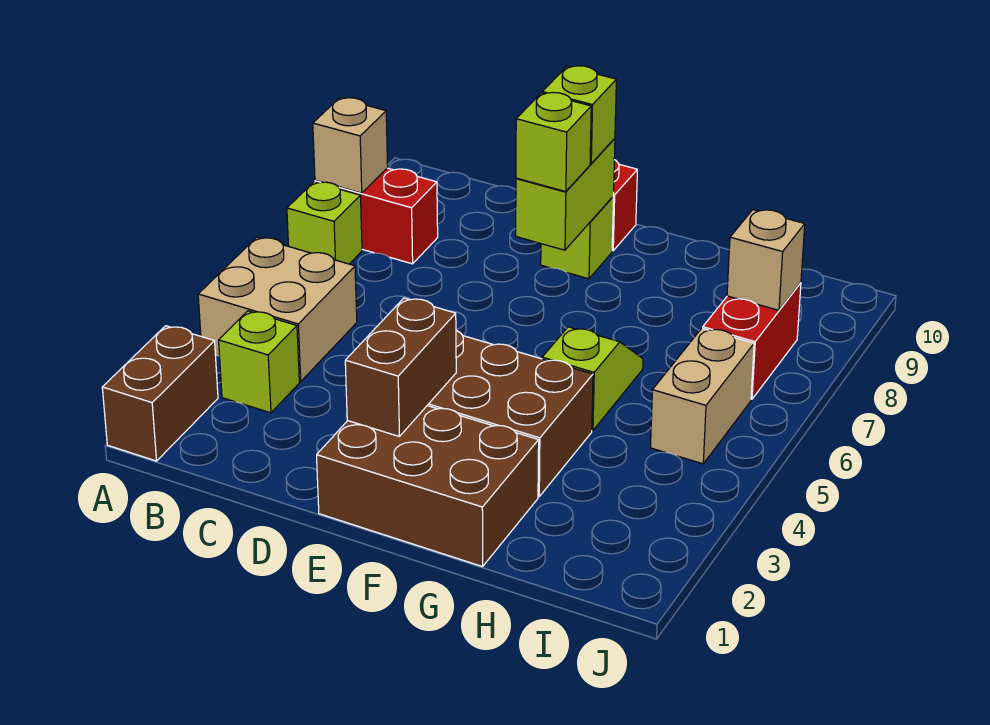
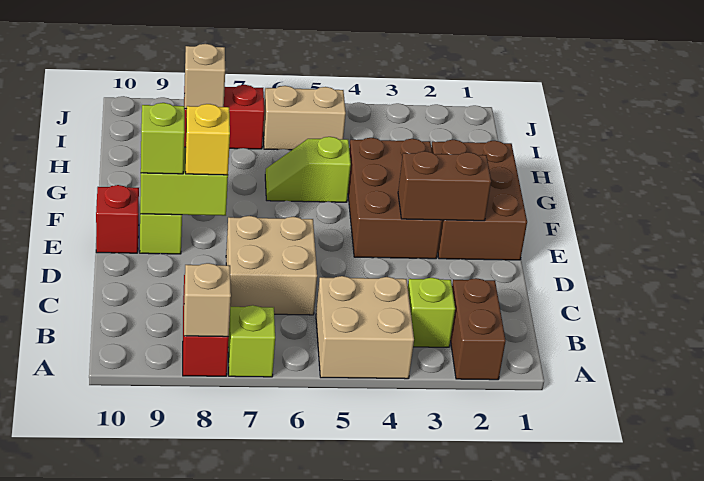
brown 1x2 brick [102,326,218,461] -> brown 1x2 brick turned to [450,278,506,380]
none -> tan 2x2 brick [226,216,317,315]
lime 1x1 brick [516,93,591,192] -> yellow 1x1 brick [186,104,230,175]

